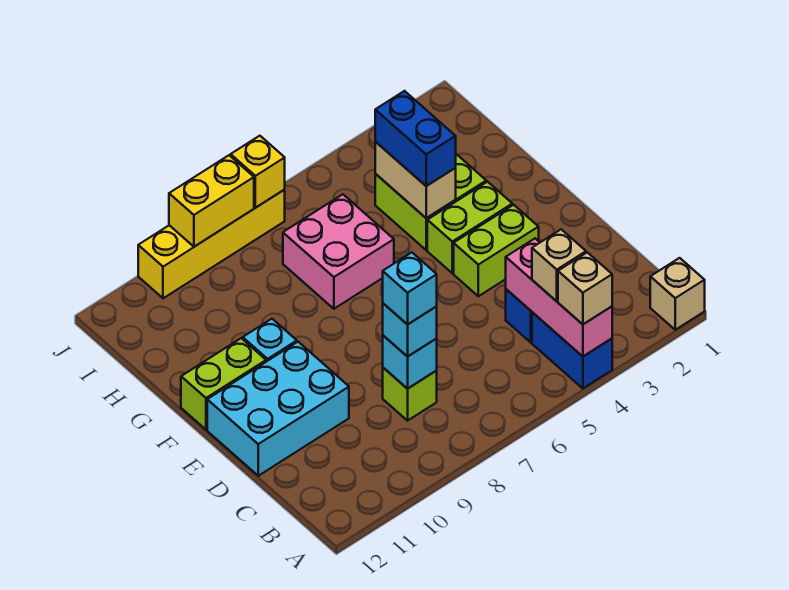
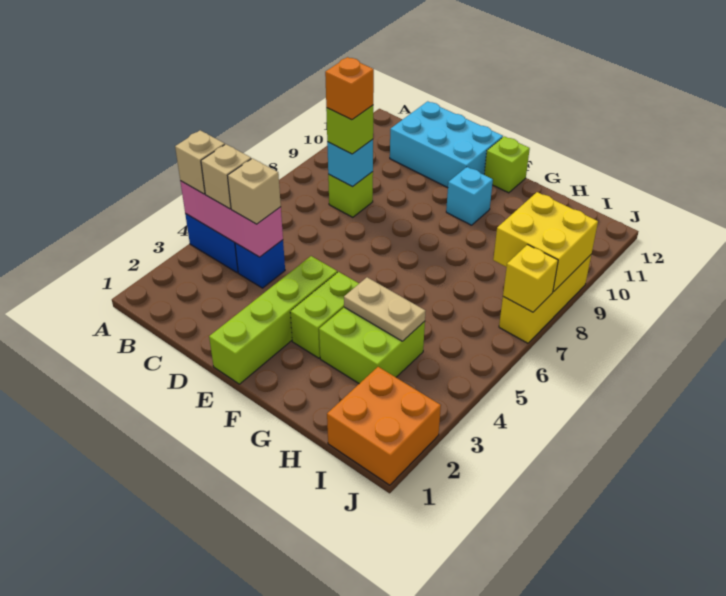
tan 1x1 brick [650,258,705,330] -> tan 1x1 brick moved to [228,158,281,224]
cyan 1x1 brick [383,303,437,357] -> lime 1x1 brick [326,105,373,154]
cyan 1x1 brick [383,253,437,325] -> orange 1x1 brick [325,57,374,120]
cyan 2x3 brick [207,342,349,476] -> cyan 2x3 brick turned to [390,101,503,188]
lime 1x2 brick [454,205,539,296] -> lime 1x4 brick [209,256,337,384]
lime 1x2 brick [181,338,266,430] -> lime 1x1 brick [484,136,530,193]
tan 1x2 brick [375,142,456,218] -> tan 1x2 plate [344,277,425,341]
blue 1x2 brick [375,91,456,186] -> none
pink 2x2 brick [283,194,394,309] -> none
none -> orange 2x2 brick [327,367,441,485]
yellow 1x4 brick [138,190,285,298] -> yellow 1x3 brick [499,255,591,343]
yellow 1x2 brick [169,155,254,247] -> yellow 2x2 brick [493,192,598,292]

